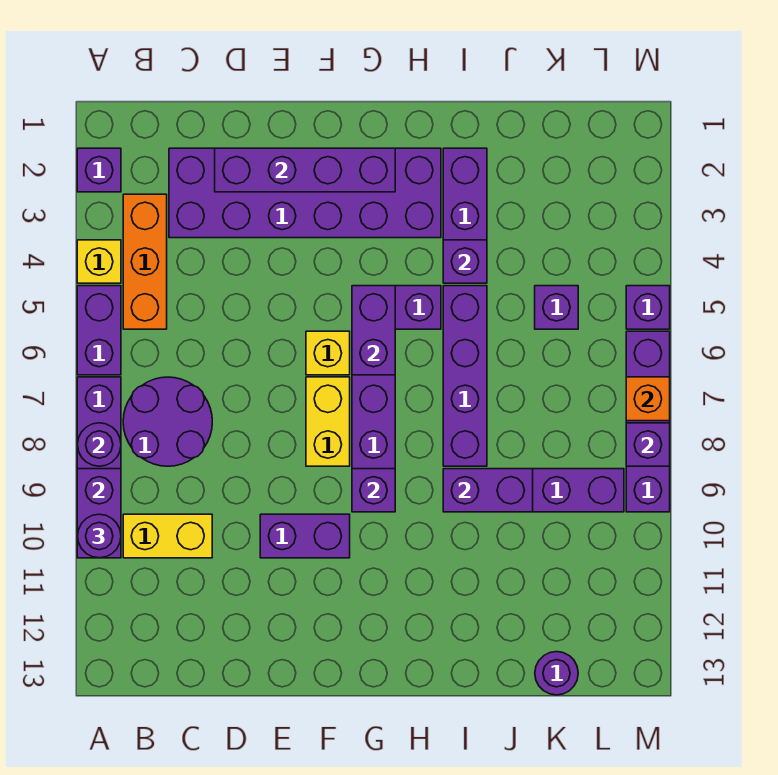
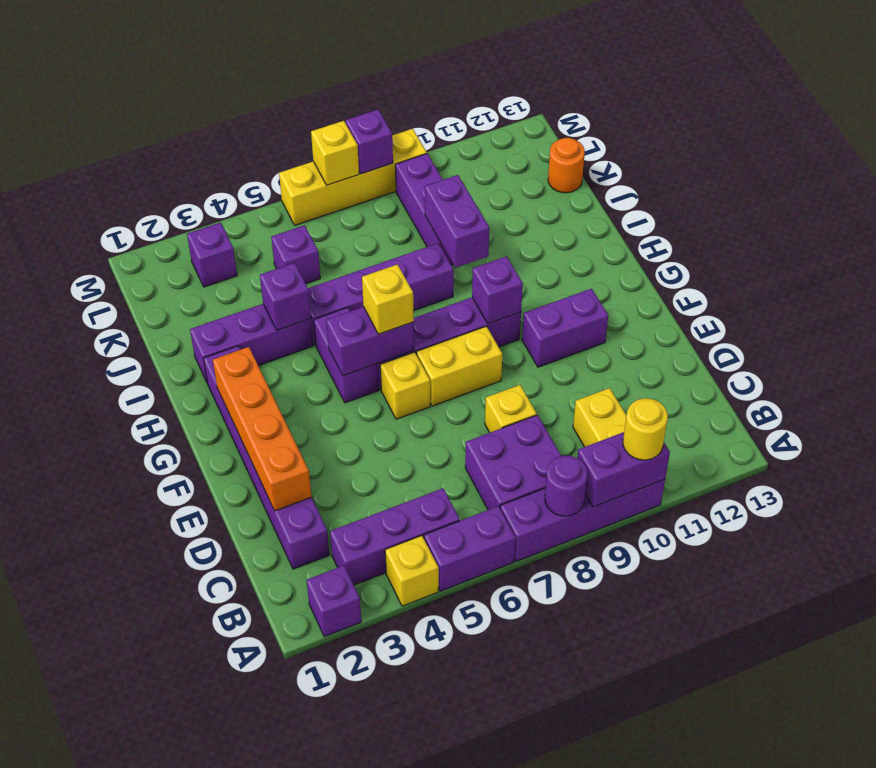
purple 1x1 round brick [78,514,121,558] -> yellow 1x1 round brick [623,398,668,460]
orange 1x3 brick [123,194,167,329] -> purple 1x3 brick [330,488,460,585]
purple 2x2 round brick [123,377,212,466] -> purple 2x2 brick [465,415,561,510]
purple 2x6 brick [169,148,441,238] -> purple 1x6 brick [203,346,329,569]
purple 1x4 brick [215,148,395,192] -> orange 1x4 brick [213,347,311,511]
none -> yellow 1x1 brick [485,385,537,433]
purple 1x2 brick [260,514,350,558] -> purple 1x2 brick turned to [522,289,608,367]
none -> yellow 1x1 brick [362,264,414,334]
purple 1x1 round brick [535,652,578,695] -> orange 1x1 round brick [548,138,585,193]
purple 1x1 brick [626,286,670,329] -> purple 1x1 brick moved to [187,222,237,287]
purple 1x4 brick [626,331,670,512] -> yellow 1x4 brick [279,129,427,225]
orange 1x1 brick [626,377,670,421] -> yellow 1x1 brick [311,121,359,185]

